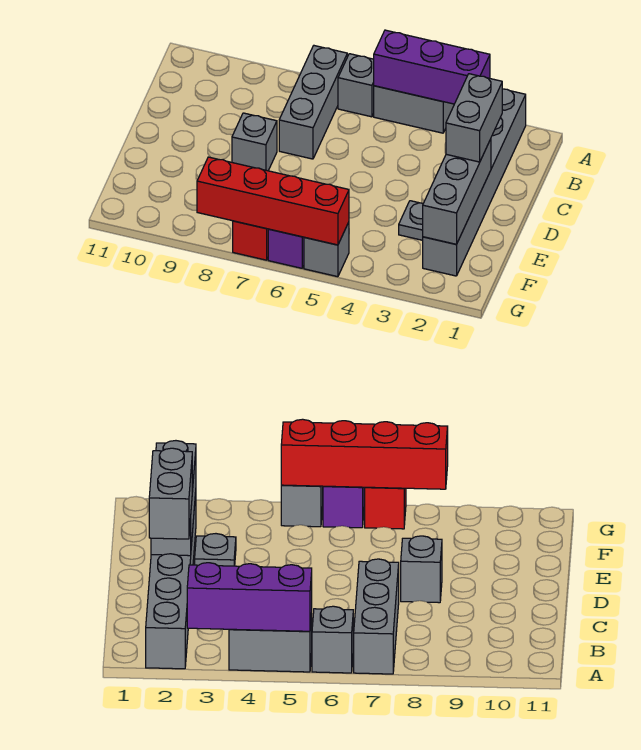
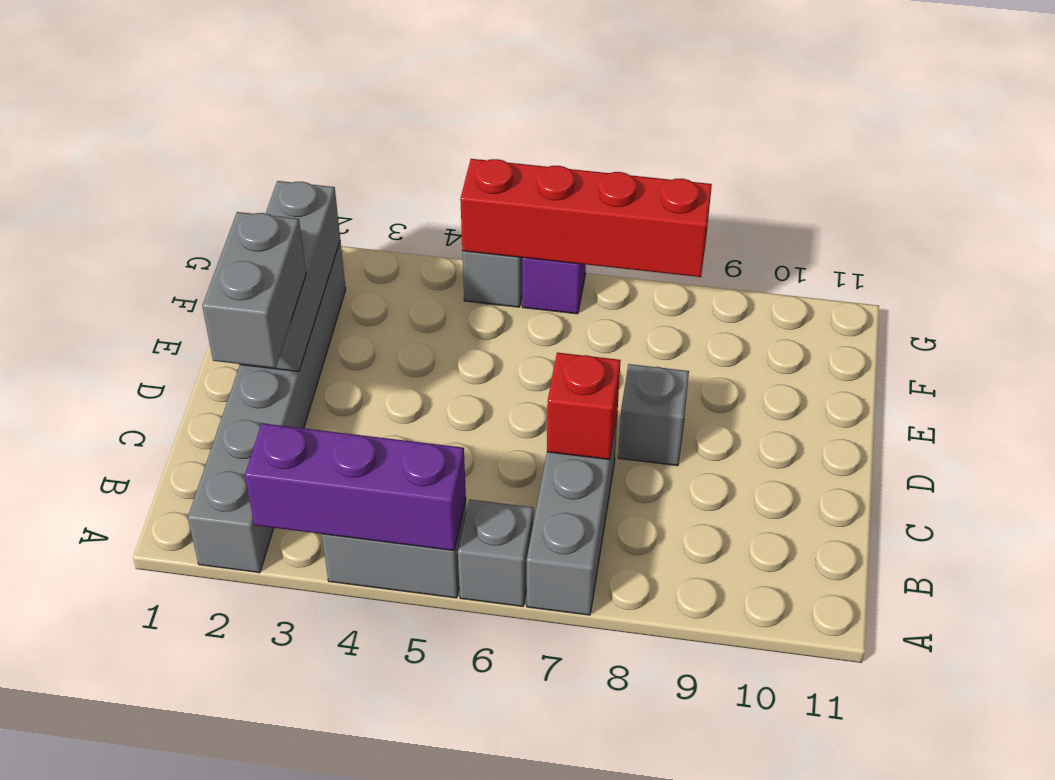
grey 1x1 plate [399,201,423,240] -> none
red 1x1 brick [233,221,268,260] -> red 1x1 brick moved to [547,353,620,460]

